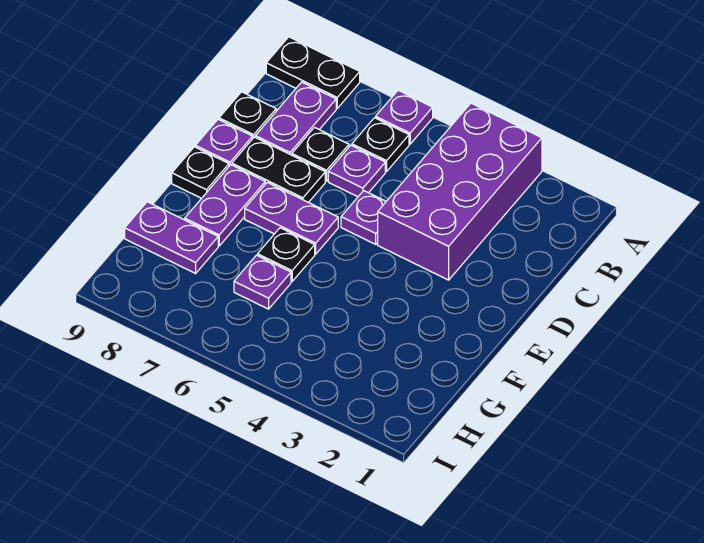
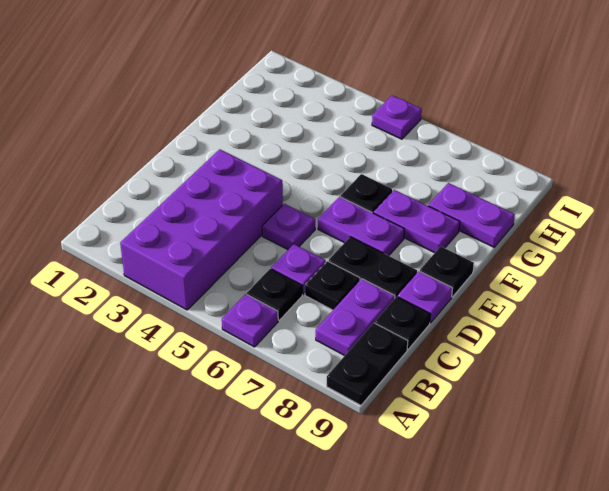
black 1x2 plate [266,37,360,108] -> black 1x2 plate turned to [327,323,408,405]
purple 1x2 plate [185,165,265,246] -> purple 1x2 plate turned to [373,190,460,253]
purple 1x1 plate [234,255,291,309] -> purple 1x1 plate moved to [372,96,422,139]

